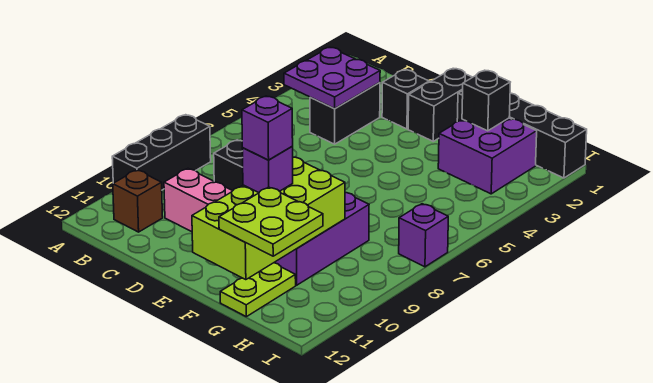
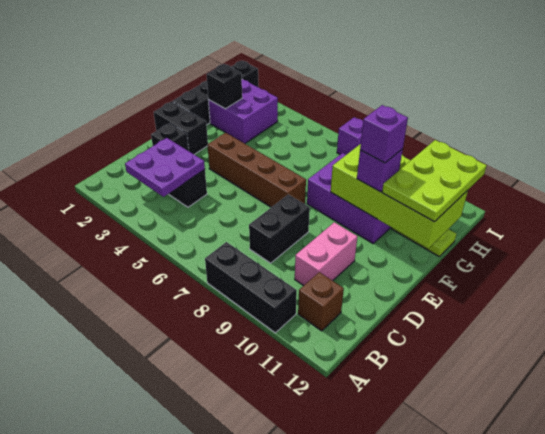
none -> brown 1x4 brick [208,133,306,207]
lime 2x2 plate [219,187,323,256] -> lime 2x3 plate [382,140,487,222]

